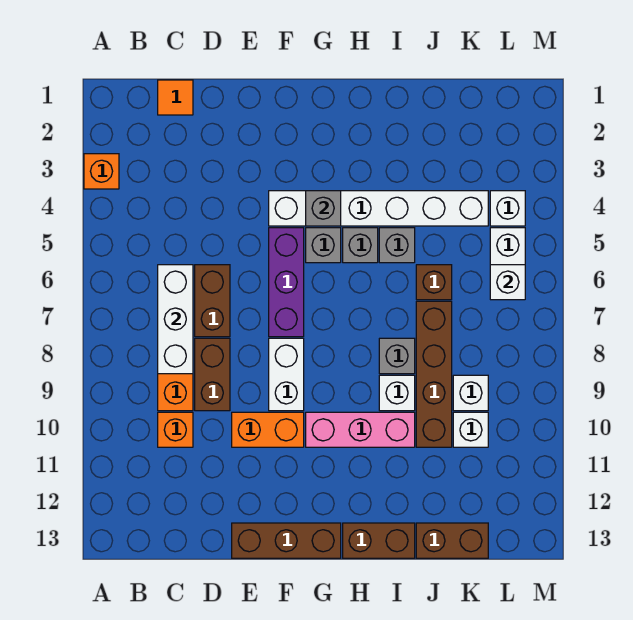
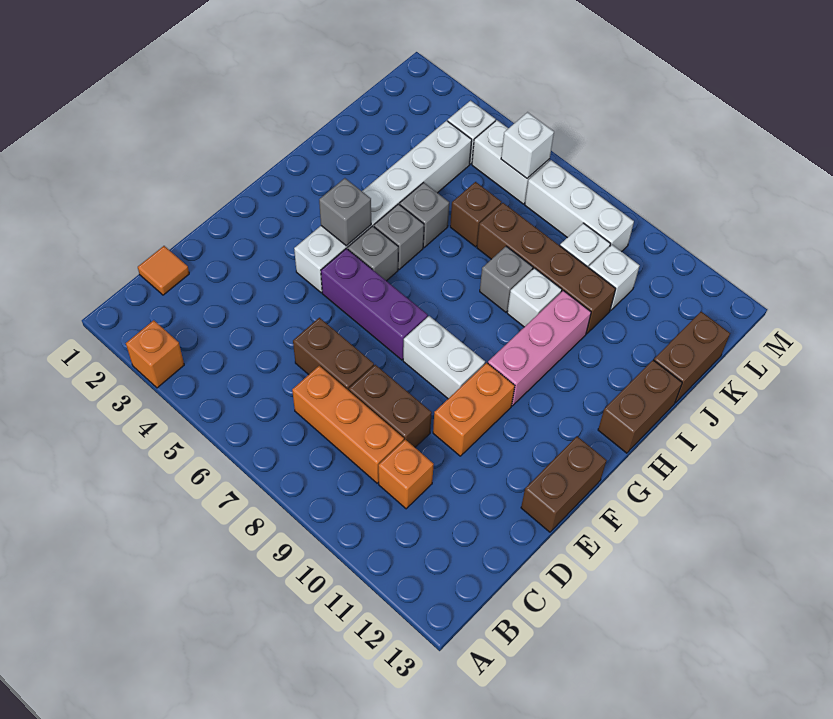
white 1x3 brick [158,265,193,374] -> white 1x3 brick moved to [525,160,634,252]
brown 1x3 brick [232,523,341,558] -> brown 1x2 brick [521,436,607,532]

